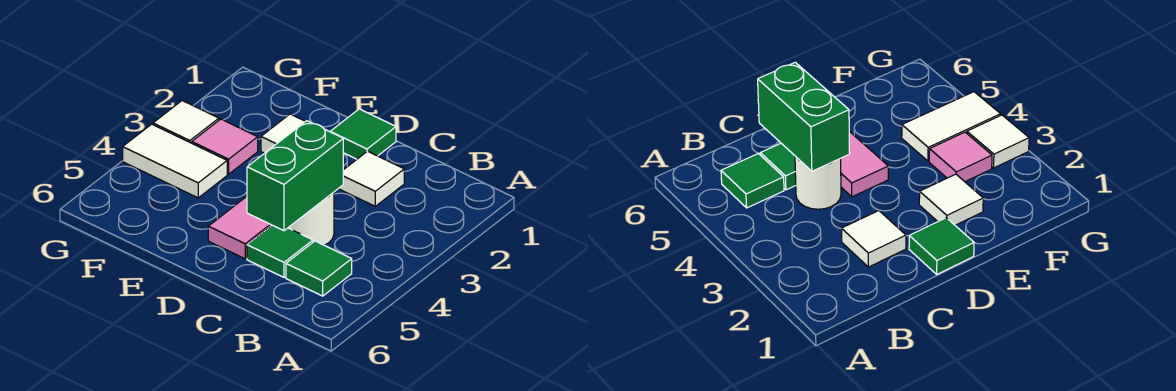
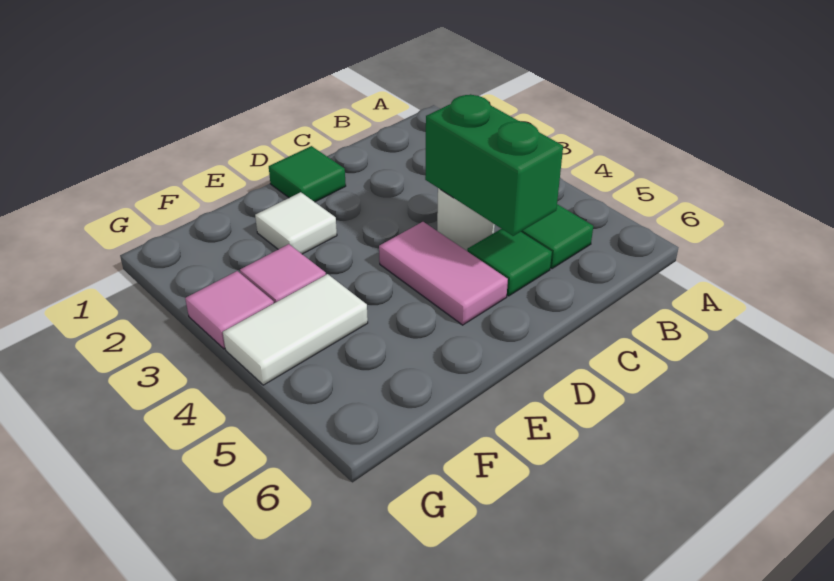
white 1x1 tile [338,151,404,206] -> none
white 1x1 tile [153,101,219,143] -> pink 1x1 tile [185,271,274,349]

